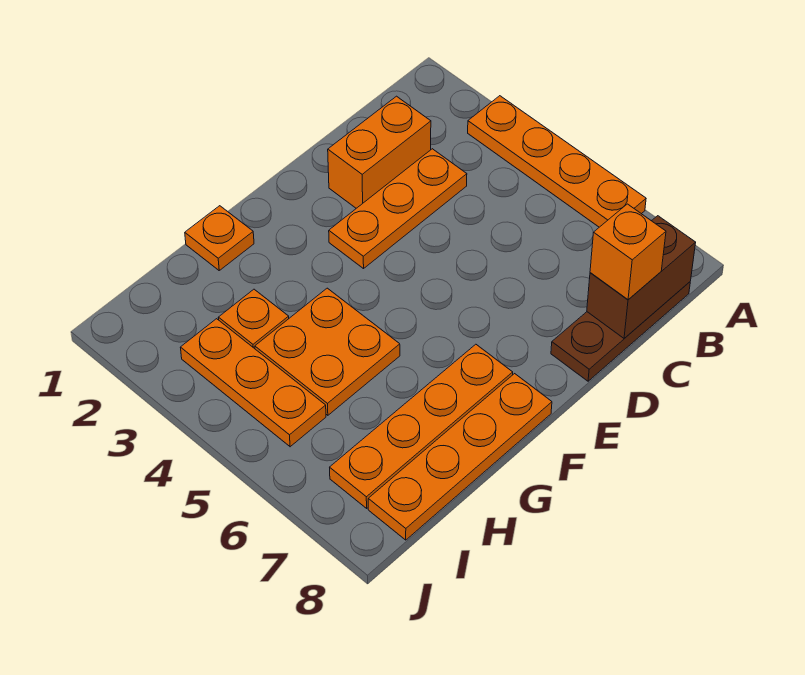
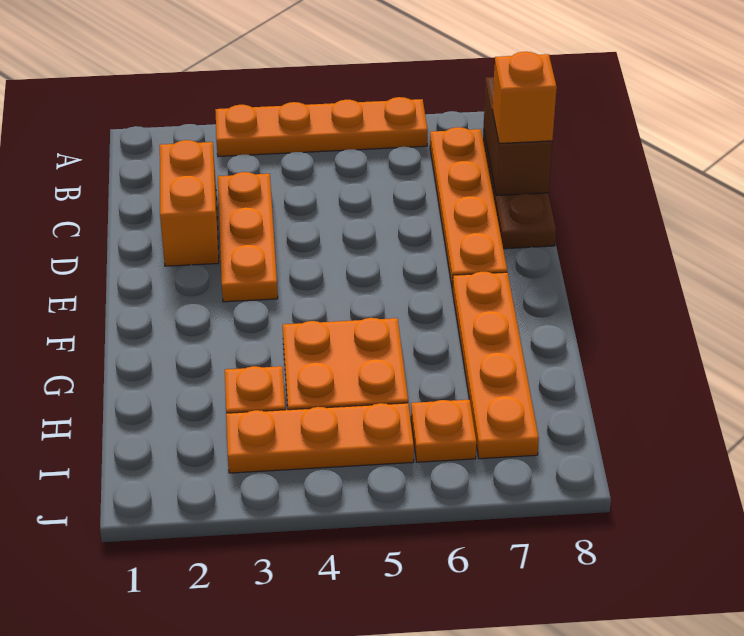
orange 1x4 plate [368,374,552,540] -> orange 1x4 plate moved to [430,127,507,289]
orange 1x1 plate [185,206,254,270] -> orange 1x1 plate moved to [411,400,476,462]

